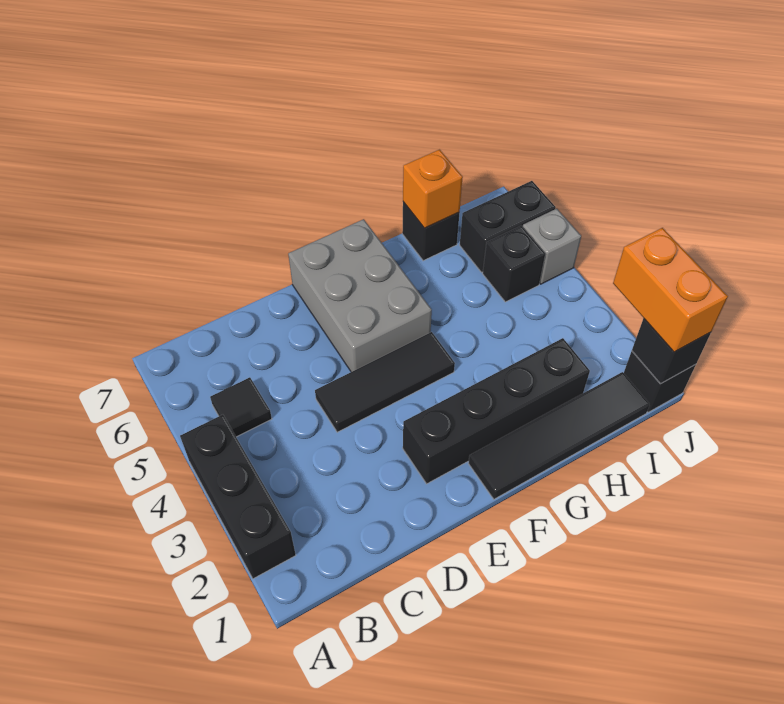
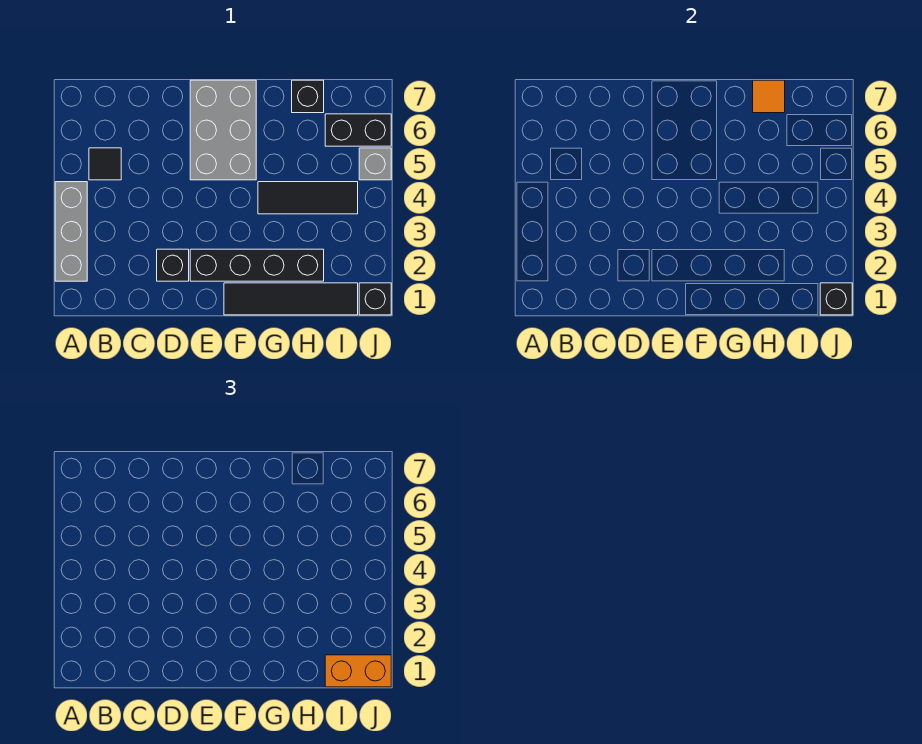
black 1x3 brick [180,415,296,579] -> grey 1x3 brick [55,182,87,281]
black 1x3 tile [315,332,455,432] -> black 1x3 tile moved to [258,182,358,214]
orange 1x1 brick [403,150,463,228] -> orange 1x1 tile [753,80,785,113]
black 1x1 brick [483,226,545,302] -> black 1x1 brick moved to [157,249,189,281]
orange 1x2 brick [613,228,728,352] -> orange 1x2 brick turned to [325,655,391,687]

